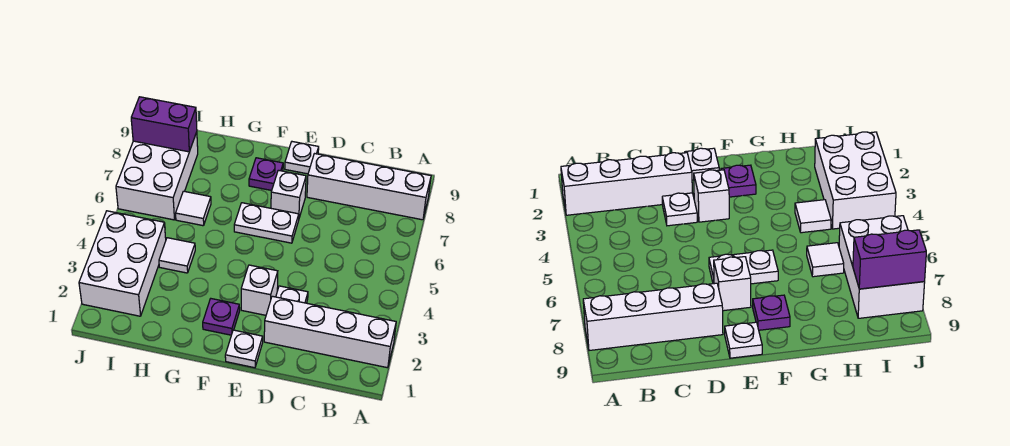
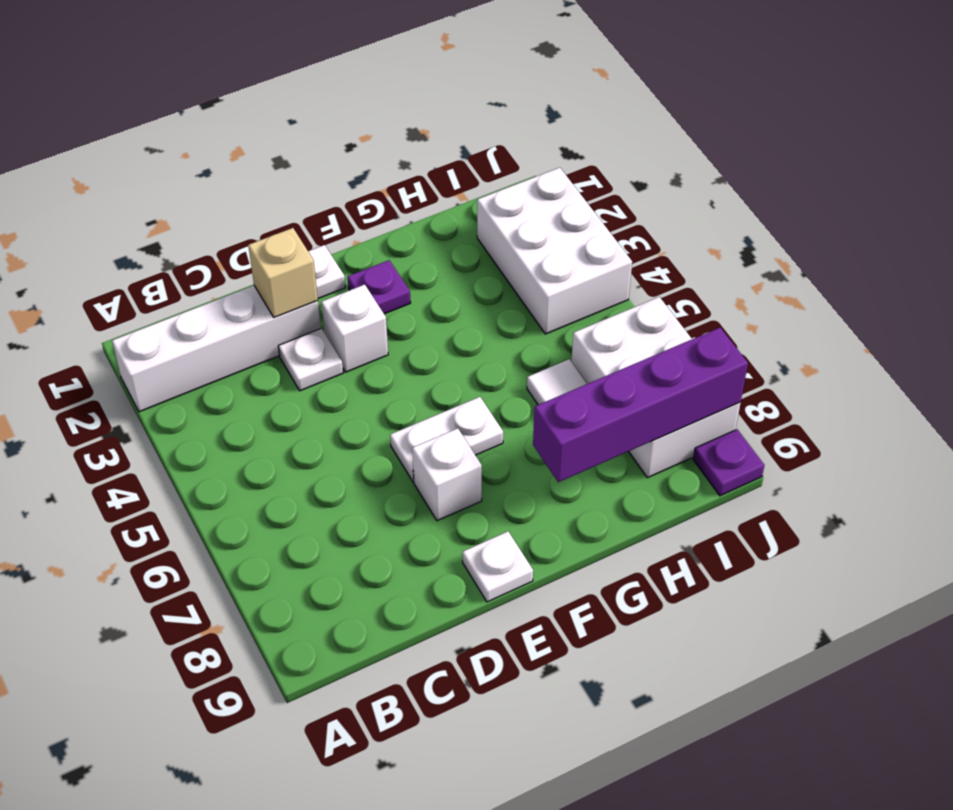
white 1x4 brick [307,154,431,220] -> none
none -> tan 1x1 brick [248,228,318,318]
purple 1x1 plate [249,158,283,190] -> purple 1x1 plate moved to [693,429,764,496]
white 1x1 tile [159,238,195,273] -> none
purple 1x2 brick [131,97,197,152] -> purple 1x4 brick [533,328,748,482]

